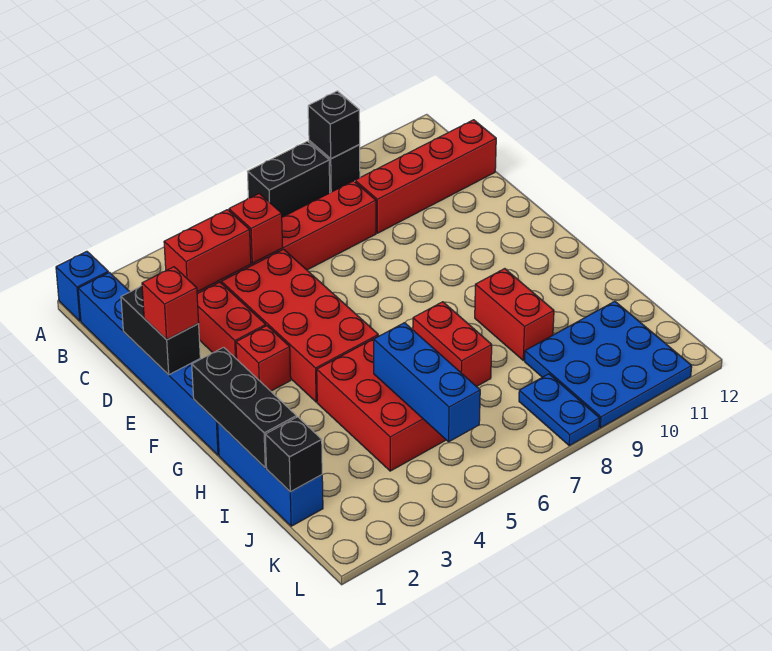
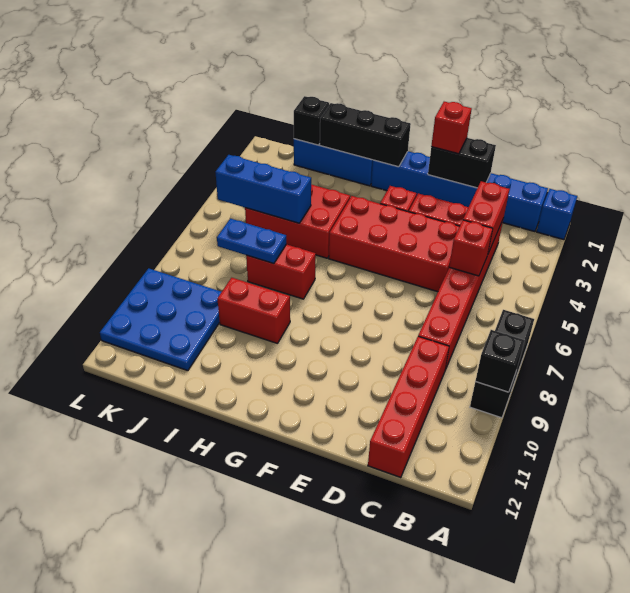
blue 1x2 plate [519,374,600,446] -> blue 1x2 plate moved to [217,219,286,264]

